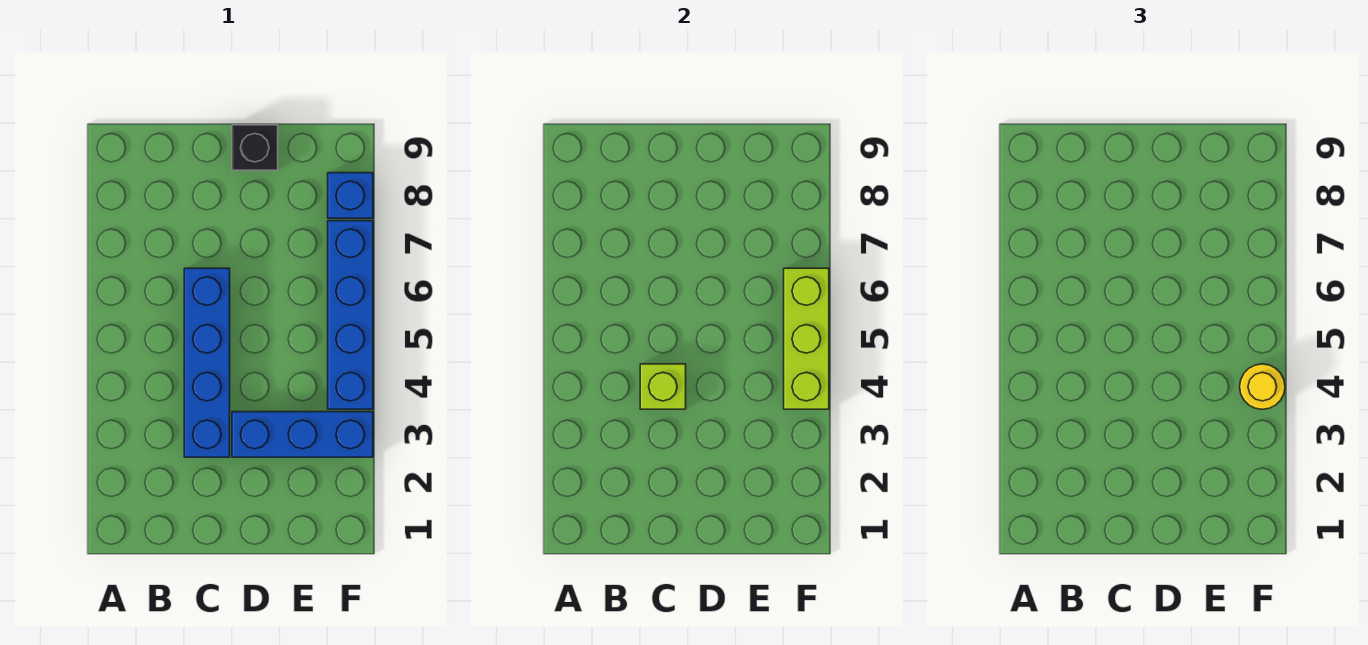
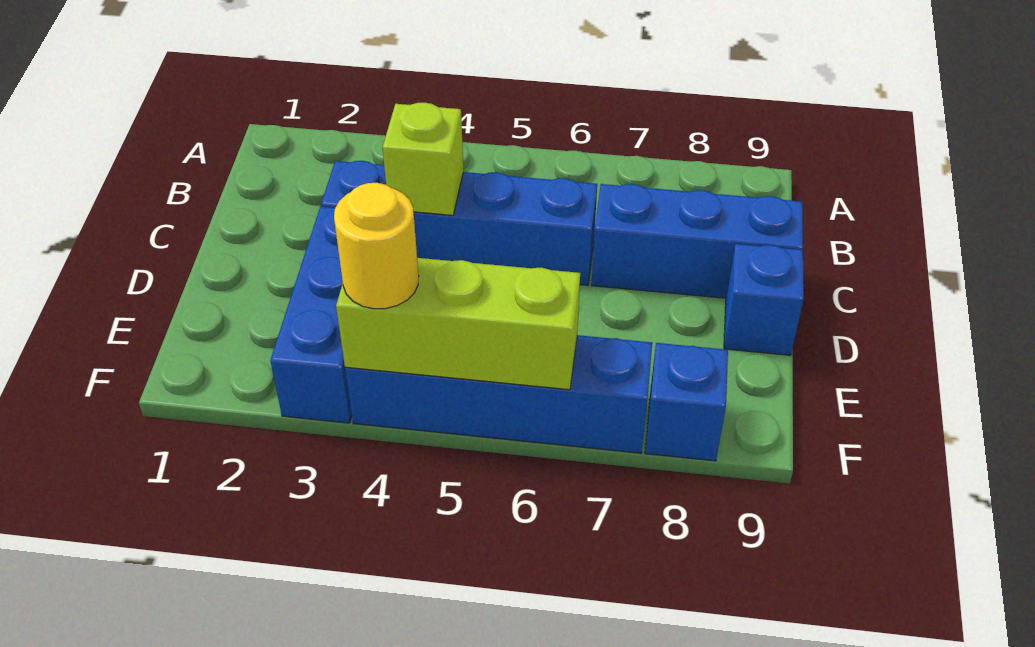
none -> blue 1x3 brick [592,184,803,298]
black 1x1 brick [232,125,278,170] -> blue 1x1 brick [724,244,804,355]

